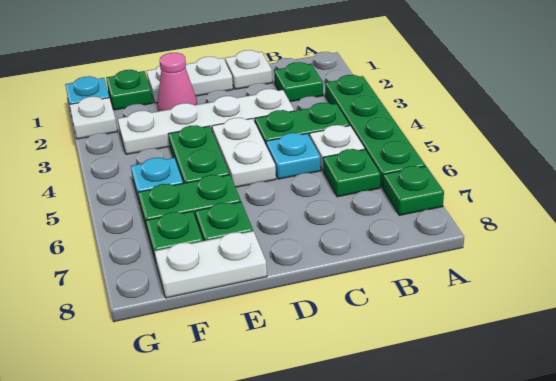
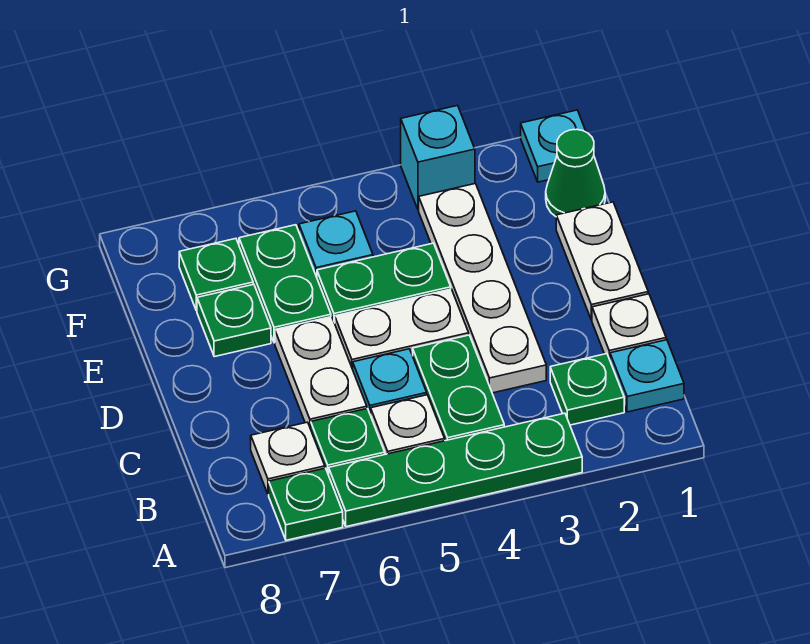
none -> cyan 1x1 plate [610,340,684,412]
pink 1x1 cone [157,53,197,111] -> none
white 1x2 plate [155,231,267,298] -> white 1x2 plate moved to [275,317,367,429]
green 1x1 plate [106,70,153,110] -> green 1x1 cone [546,129,605,216]
white 1x1 plate [69,97,117,139] -> white 1x1 plate moved to [251,422,325,494]
none -> cyan 1x1 brick [401,106,475,210]

